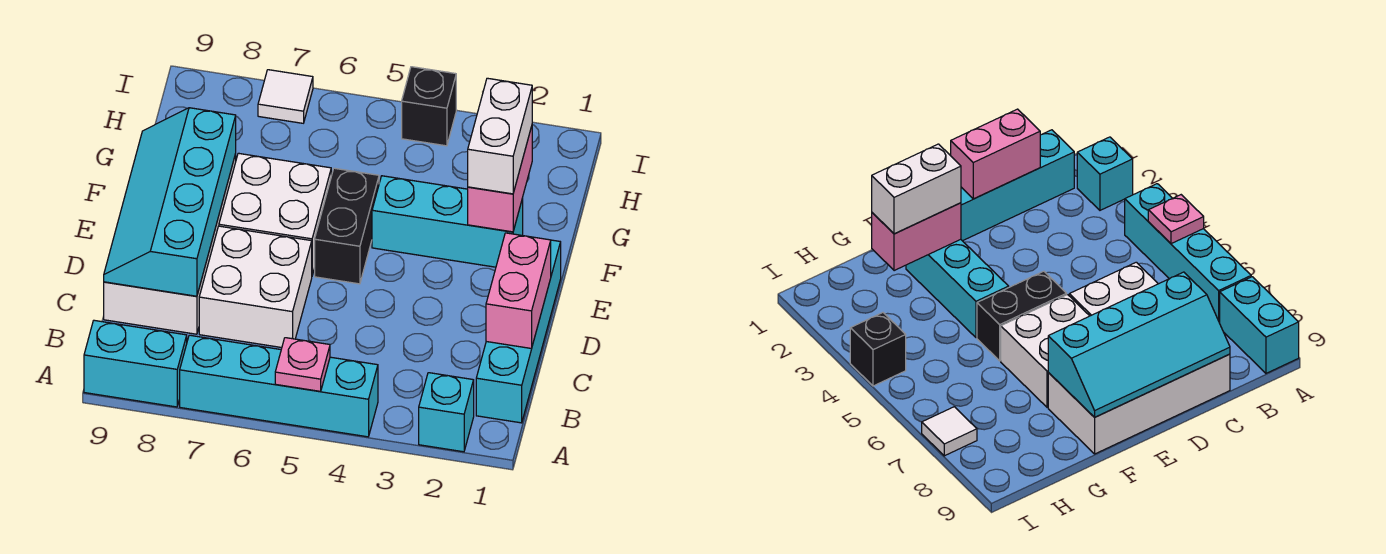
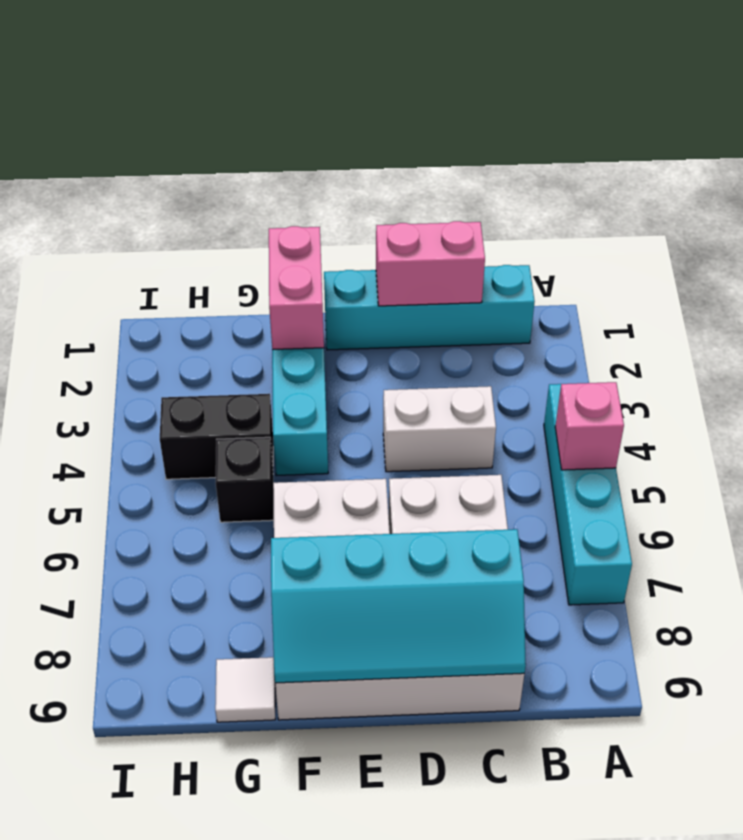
cyan 1x1 brick [419,373,474,452] -> none
pink 1x1 plate [275,338,330,391] -> pink 1x1 brick [555,382,624,470]
cyan 1x2 brick [84,320,187,407] -> none
black 1x2 brick [315,168,379,284] -> black 1x2 brick moved to [160,394,273,479]
pink 1x2 brick [468,126,532,232] -> pink 1x2 brick turned to [269,226,324,350]
white 1x2 brick [468,78,532,194] -> white 1x2 brick moved to [383,386,496,472]
black 1x1 brick [402,67,456,146] -> black 1x1 brick moved to [216,437,274,522]
white 1x1 tile [258,70,313,123] -> white 1x1 tile moved to [215,657,275,722]

